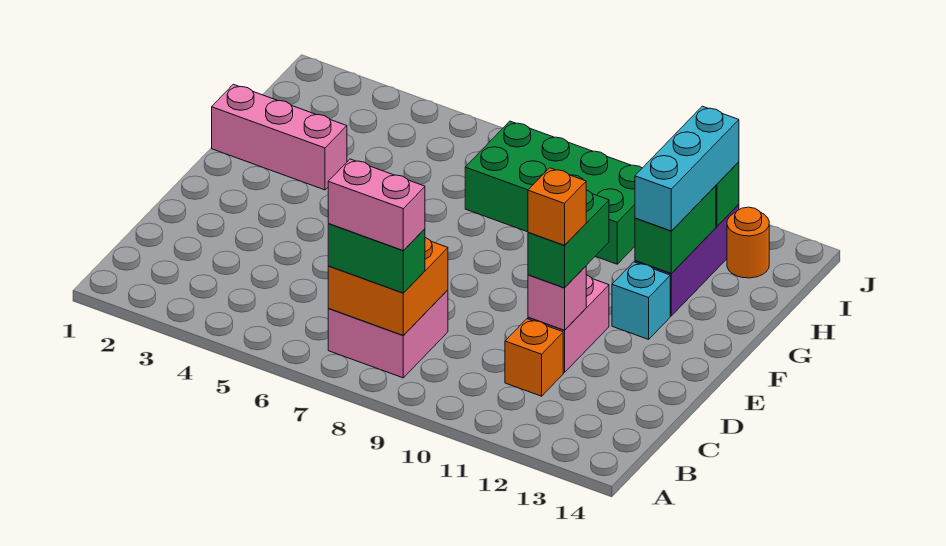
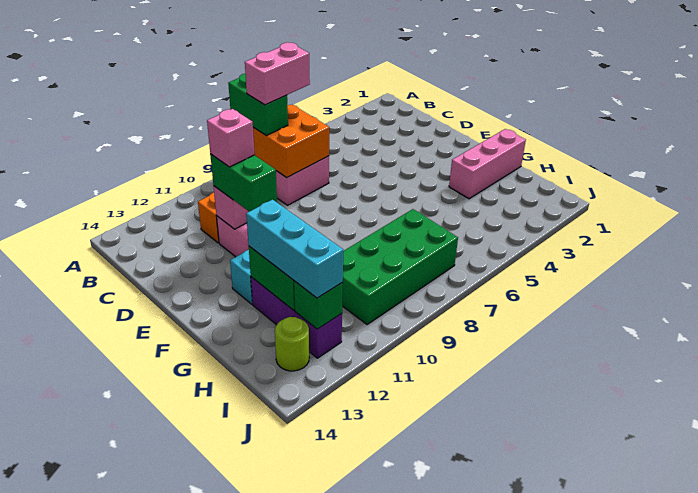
green 1x2 brick [328,224,425,293] -> green 1x2 brick turned to [228,74,288,136]
orange 1x1 brick [528,168,586,246] -> pink 1x1 brick [207,109,255,167]
orange 1x1 round brick [727,207,769,278] -> lime 1x1 round brick [275,317,309,371]

